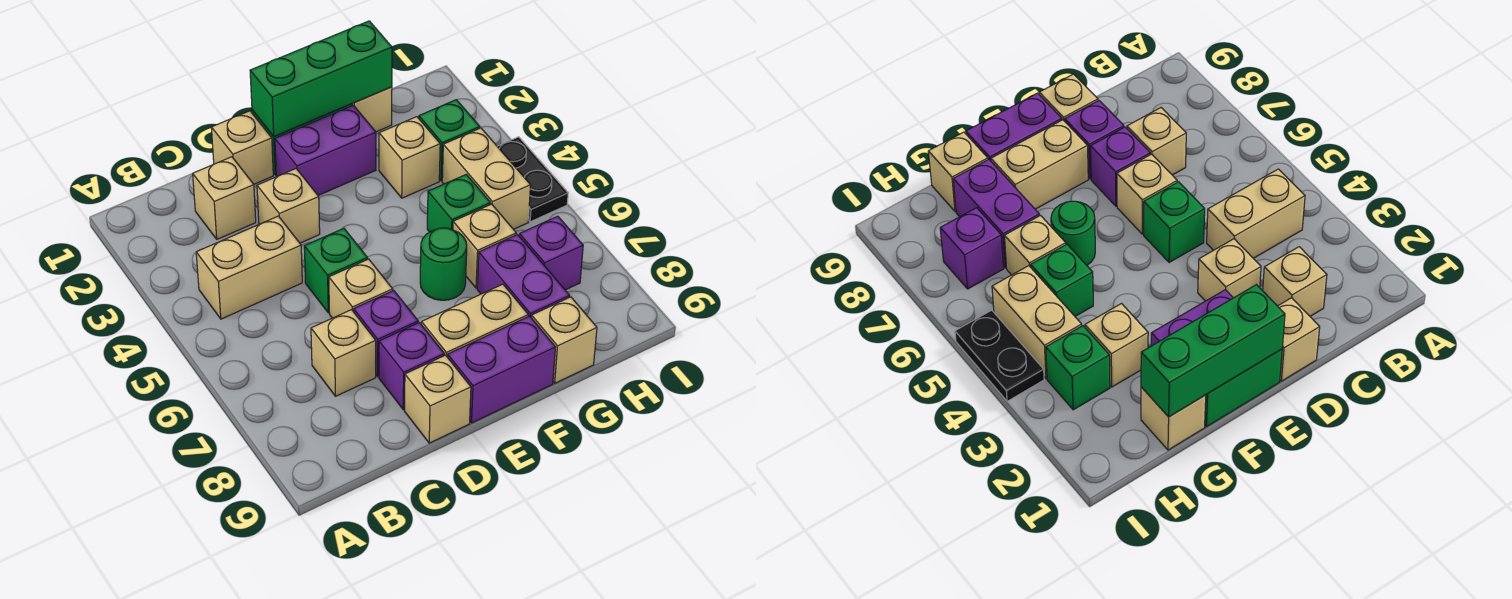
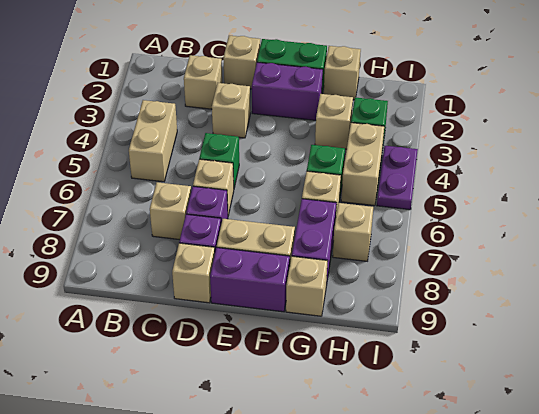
tan 1x2 brick [196,216,302,319] -> tan 1x2 brick turned to [129,100,177,182]
green 1x3 brick [250,21,392,137] -> none
green 1x1 round brick [420,228,467,300] -> none
purple 1x1 brick [519,216,583,290] -> tan 1x1 brick [333,203,373,261]
black 1x2 plate [497,137,568,222] -> purple 1x2 plate [377,146,418,210]

